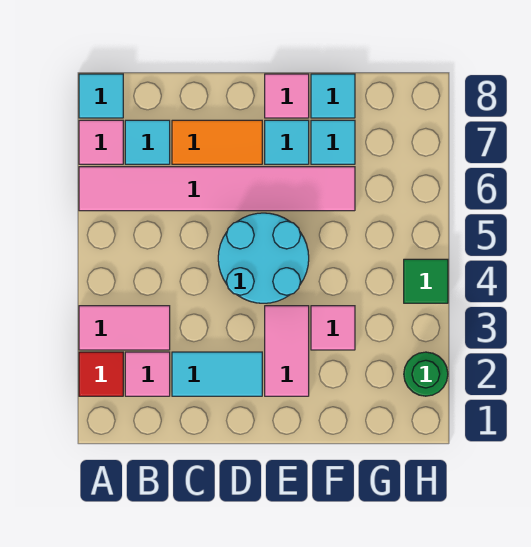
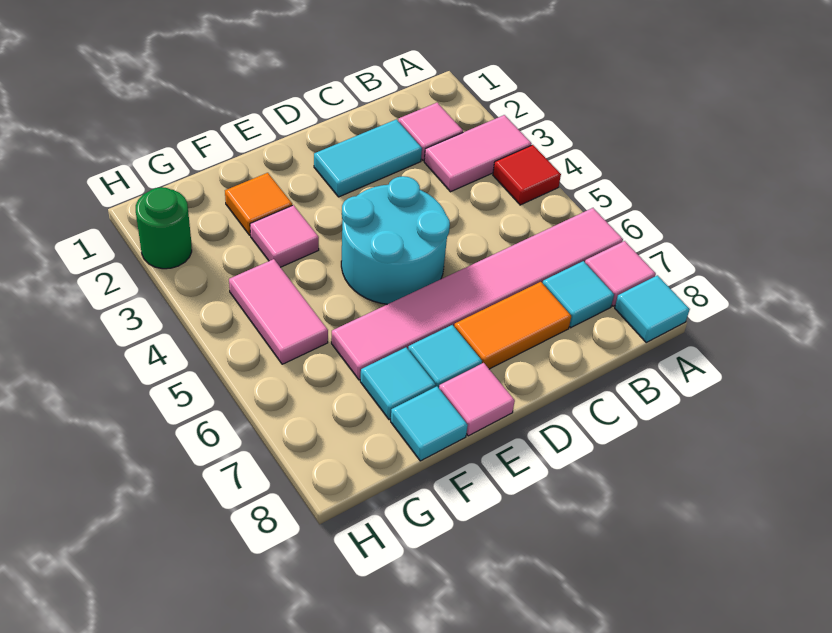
red 1x1 tile [79,352,123,396] -> red 1x1 tile moved to [493,145,561,205]
pink 1x2 tile [265,306,309,396] -> pink 1x2 tile moved to [229,259,328,364]
none -> orange 1x1 tile [225,173,292,235]
green 1x1 tile [404,259,448,303] -> none

